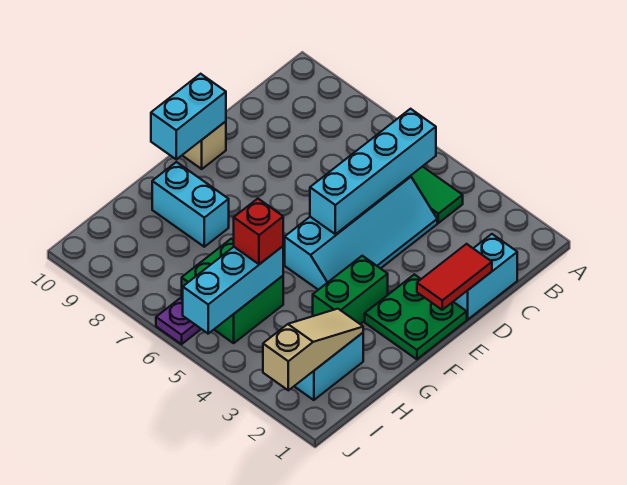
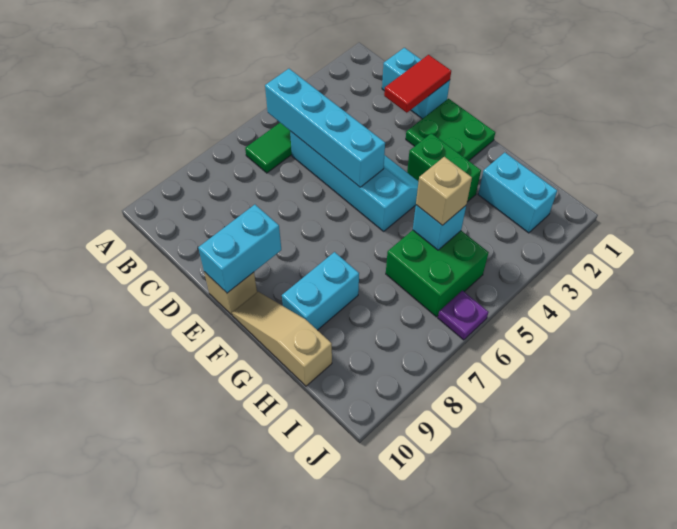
red 1x2 tile [417,244,492,310] -> red 1x2 tile turned to [384,55,451,113]
cyan 1x2 brick [151,74,226,159] -> cyan 1x2 brick turned to [198,205,281,293]
tan 1x3 slope [263,309,363,390] -> tan 1x3 slope moved to [232,292,332,386]
cyan 1x3 brick [183,246,283,334] -> cyan 1x1 brick [413,205,466,250]
red 1x1 brick [234,199,283,264] -> tan 1x1 brick [416,157,472,225]

